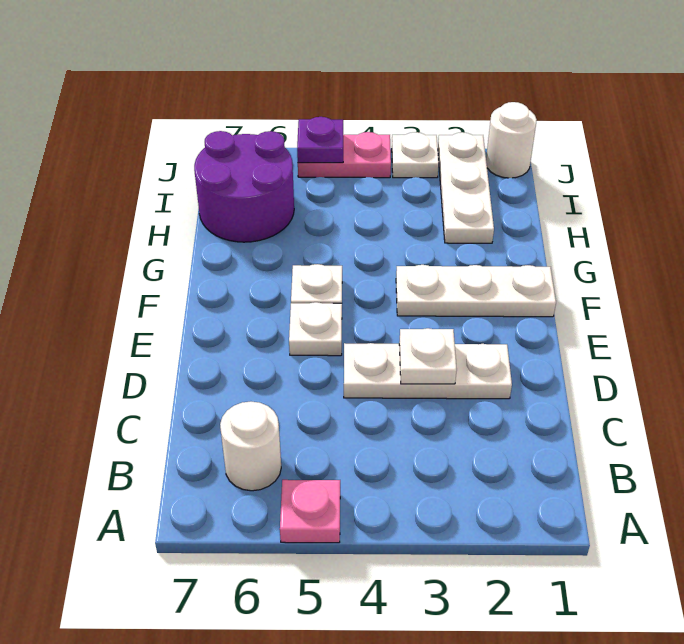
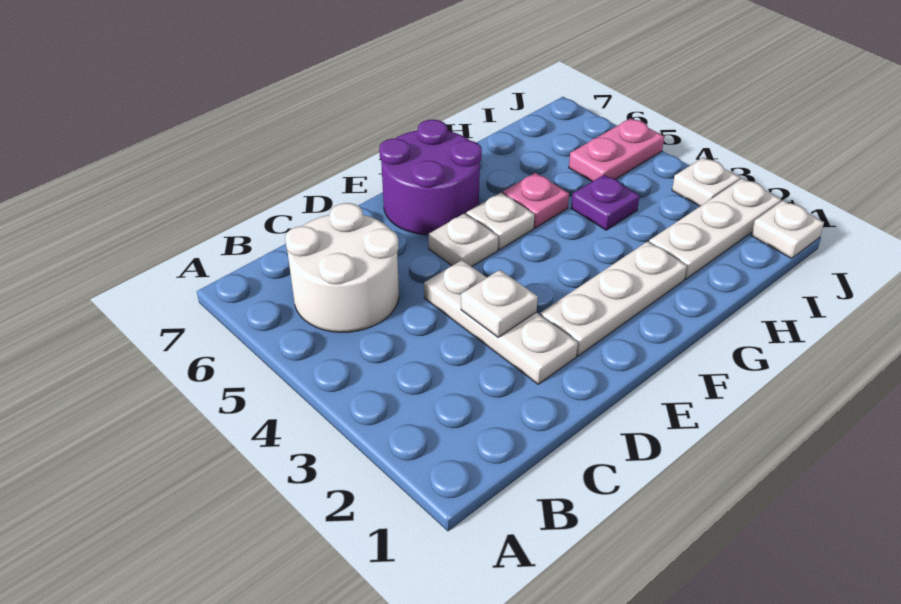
pink 1x1 plate [280,480,340,543] -> pink 1x1 plate moved to [502,173,569,228]
white 1x1 round brick [220,402,281,491] -> white 2x2 round brick [285,203,399,333]
white 1x3 plate [396,265,556,317] -> white 1x3 plate turned to [540,241,687,356]
purple 2x2 round brick [194,131,294,242] -> purple 2x2 round brick moved to [379,120,482,235]
white 1x1 round brick [486,102,537,178] -> white 1x1 plate [751,200,824,258]
pink 1x2 plate [298,132,391,178] -> pink 1x2 plate turned to [569,118,664,181]
purple 1x1 plate [297,117,343,163] -> purple 1x1 plate moved to [571,175,639,230]

